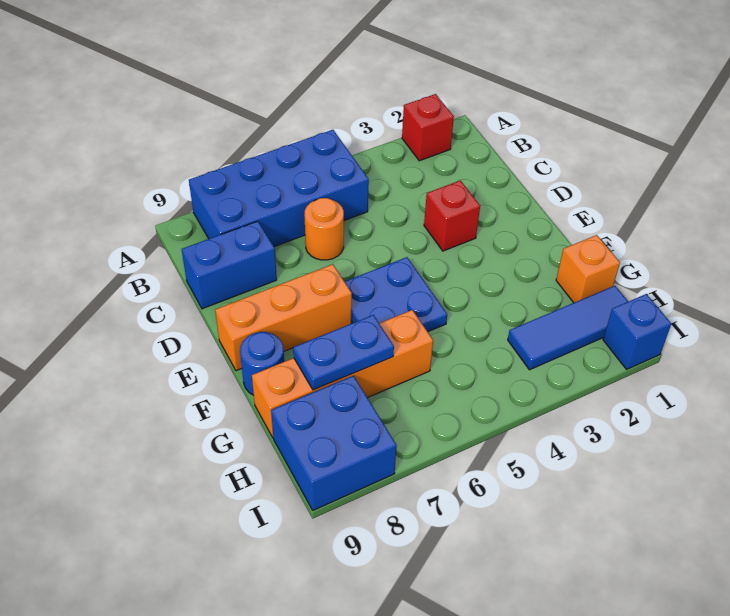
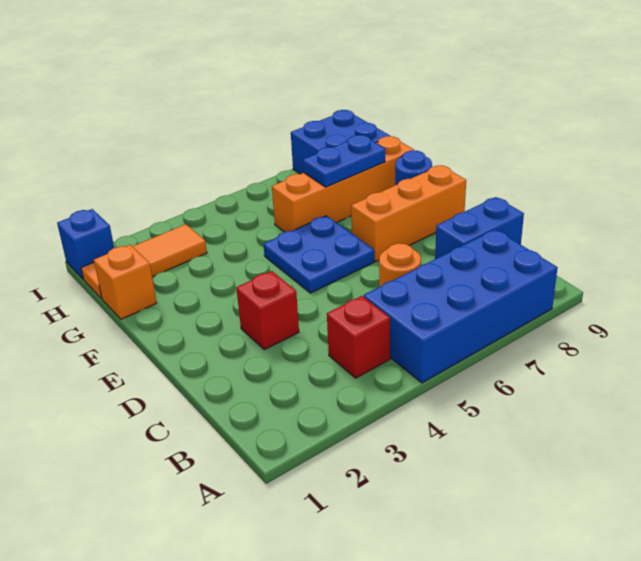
red 1x1 brick [402,94,454,161] -> red 1x1 brick moved to [327,296,390,378]
blue 1x3 tile [508,286,628,370] -> orange 1x3 tile [81,224,207,299]

